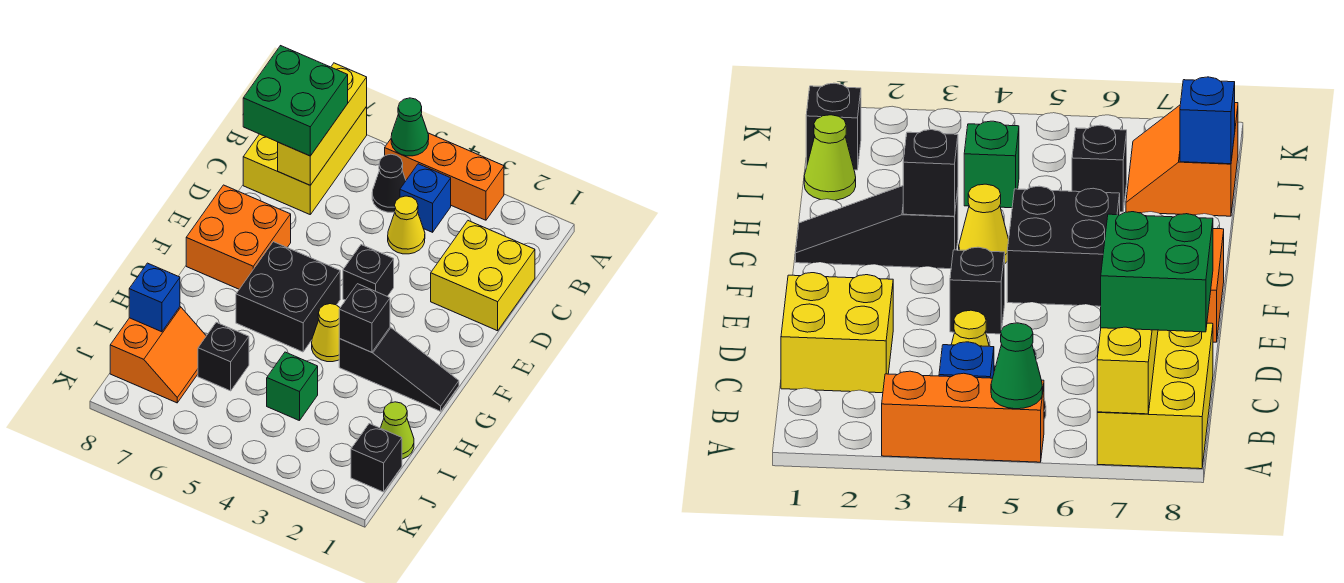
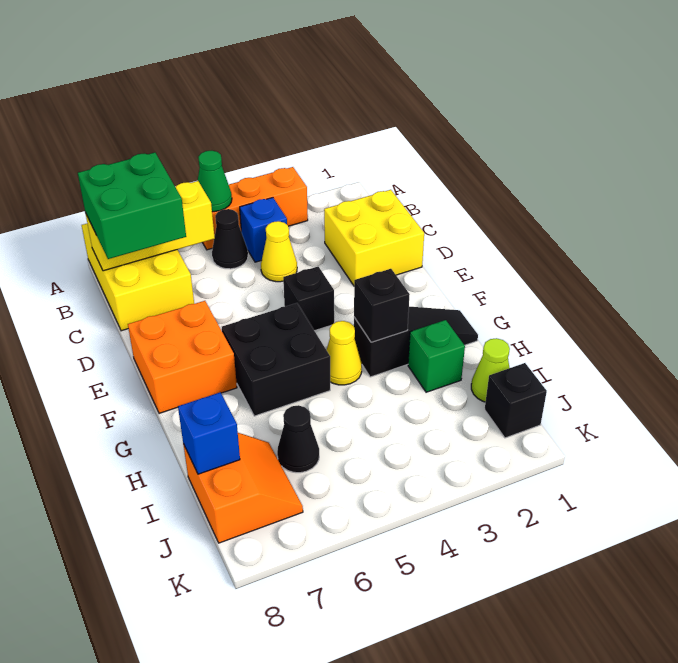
yellow 1x3 brick [278,63,367,185] -> yellow 1x3 brick turned to [85,181,215,271]
green 1x1 brick [267,352,318,421] -> green 1x1 brick moved to [408,320,465,392]
black 1x1 brick [198,322,249,391] -> black 1x1 cone [277,405,319,473]

